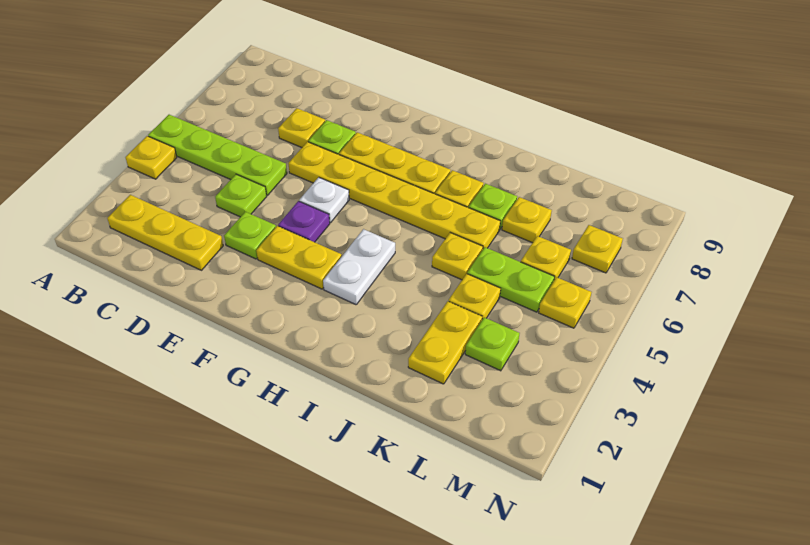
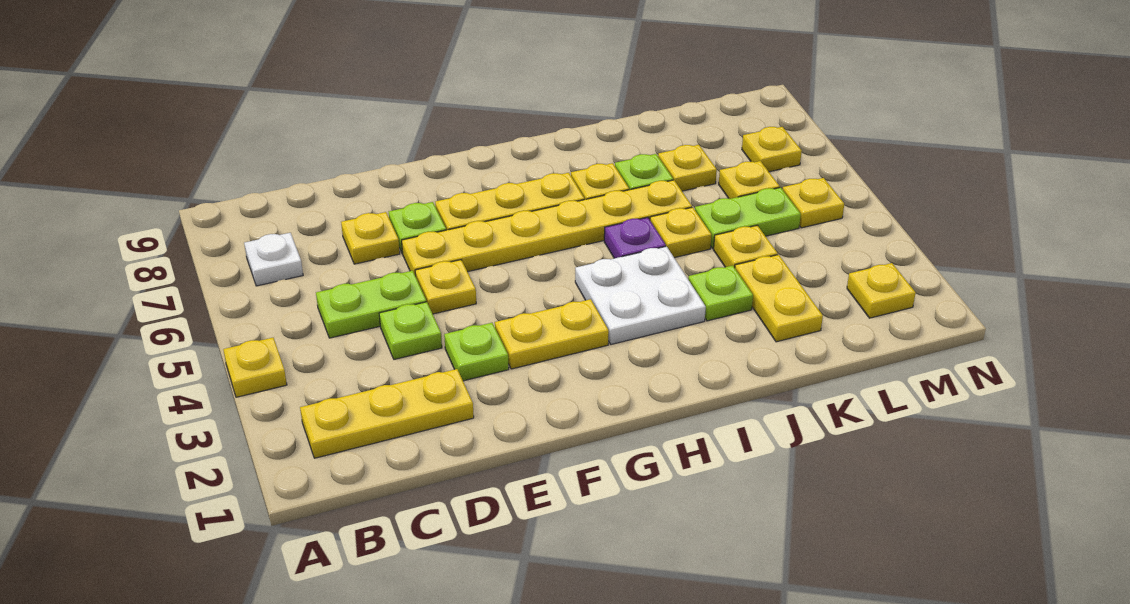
lime 1x4 plate [148,115,287,195] -> lime 1x2 plate [316,271,426,338]
none -> yellow 1x1 plate [415,260,476,314]
purple 1x1 plate [278,201,330,242] -> purple 1x1 plate moved to [604,218,666,258]
white 1x1 plate [299,177,349,223] -> white 1x1 plate moved to [244,233,303,286]
white 1x2 plate [323,229,395,305] -> white 2x2 plate [575,246,706,344]
lime 1x1 plate [465,317,520,371] -> lime 1x1 plate moved to [688,266,753,321]
none -> yellow 1x1 plate [847,263,916,318]

